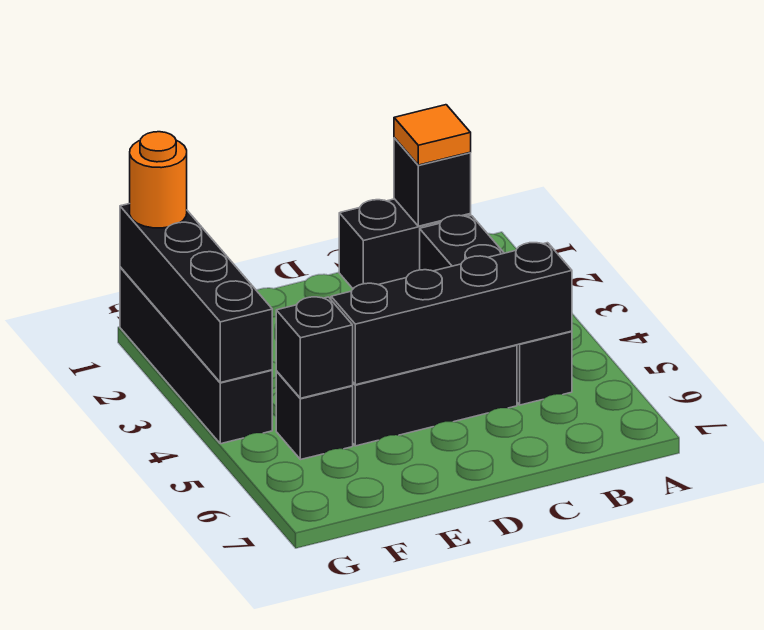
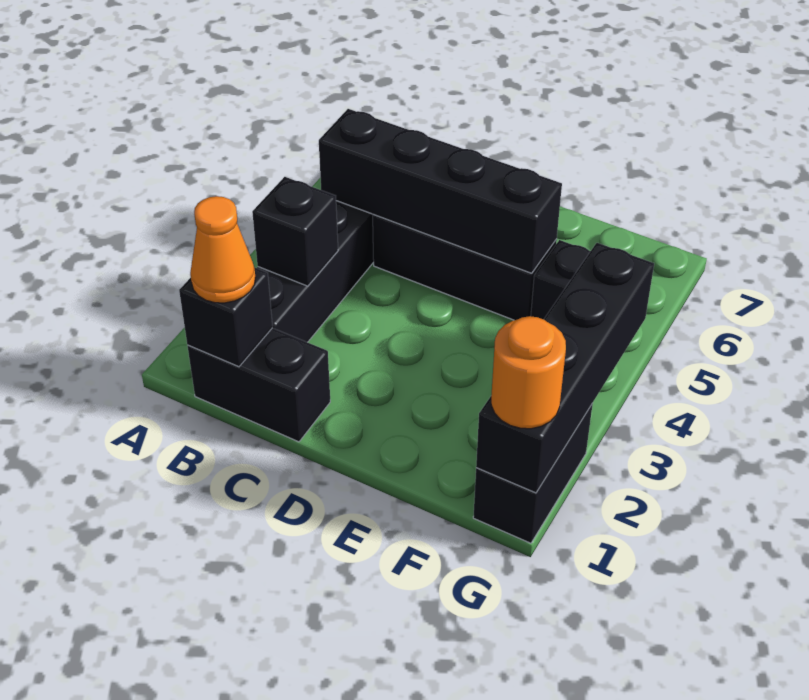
orange 1x1 tile [394,105,471,165] -> orange 1x1 cone [190,196,255,303]
black 1x1 brick [276,297,353,398] -> black 1x1 brick moved to [252,177,338,286]
black 1x4 brick [120,267,272,444] -> black 1x2 brick [473,404,593,543]

